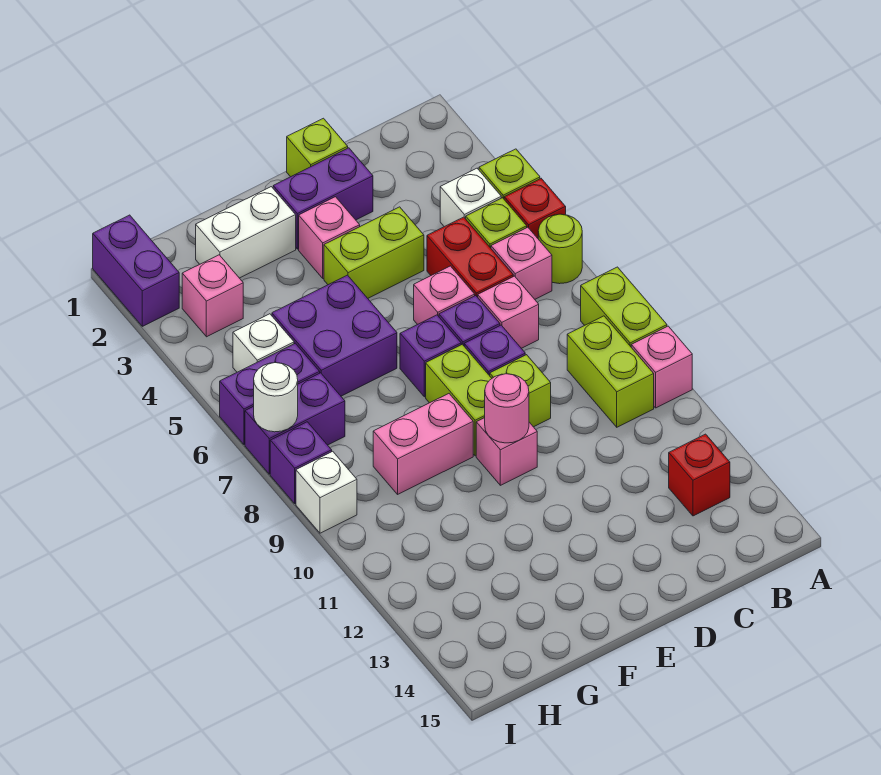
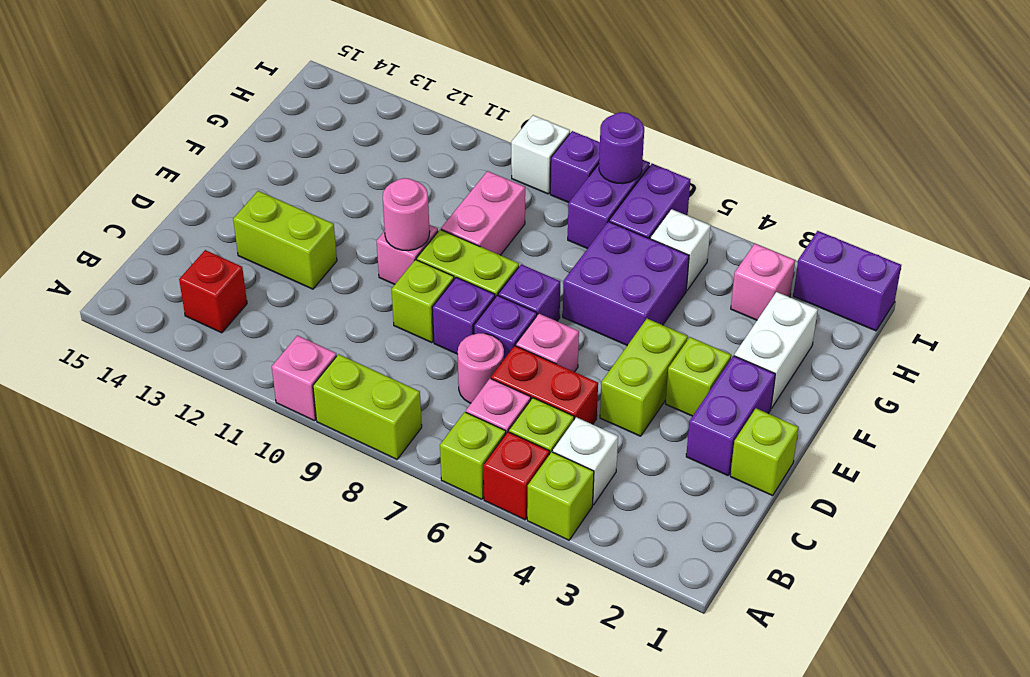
lime 1x1 round brick [538,214,582,284] -> lime 1x1 brick [440,412,506,499]
lime 1x2 brick [567,316,654,427] -> lime 1x2 brick moved to [233,191,337,289]
pink 1x1 brick [478,276,539,348] -> pink 1x1 round brick [458,333,504,403]
pink 1x1 brick [299,197,360,278] -> lime 1x1 brick [666,337,731,416]
white 1x1 round brick [254,363,298,432] -> purple 1x1 round brick [599,112,644,184]

